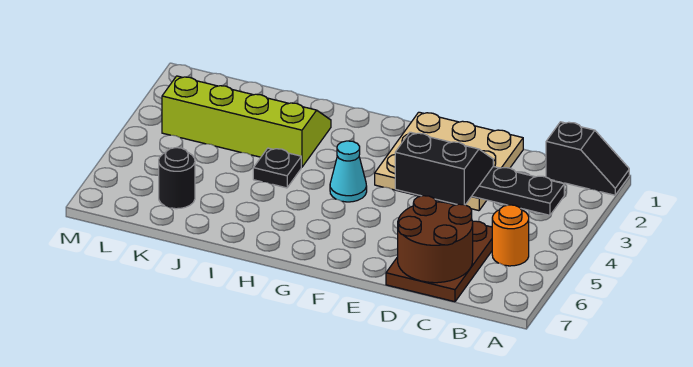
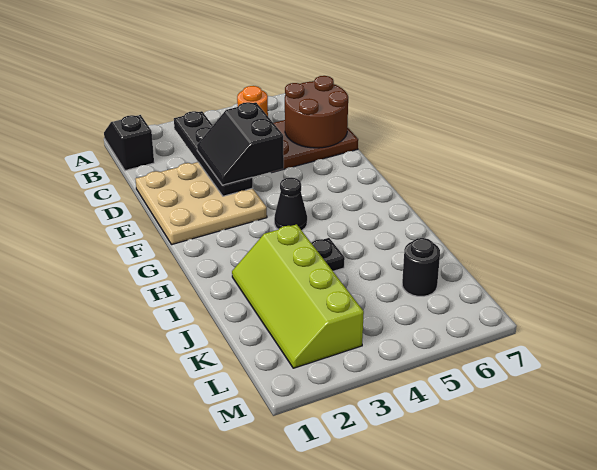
cyan 1x1 cone [330,141,367,202] -> black 1x1 cone [274,178,307,230]

